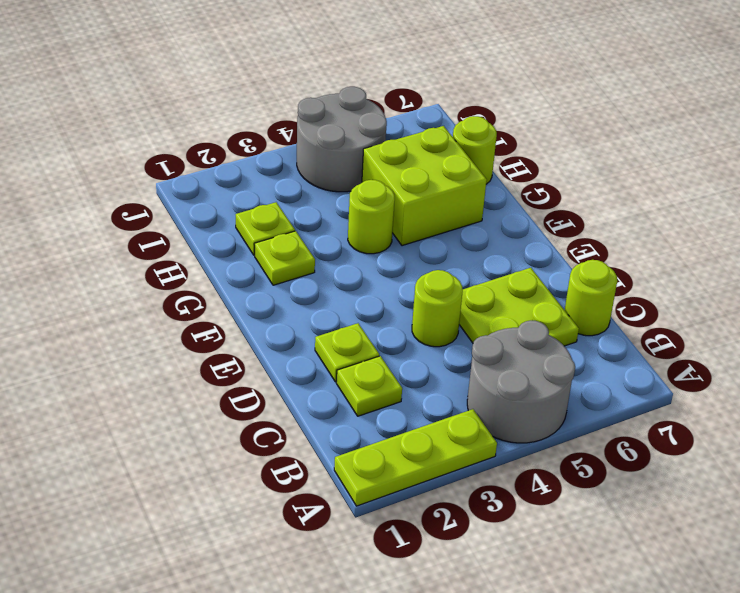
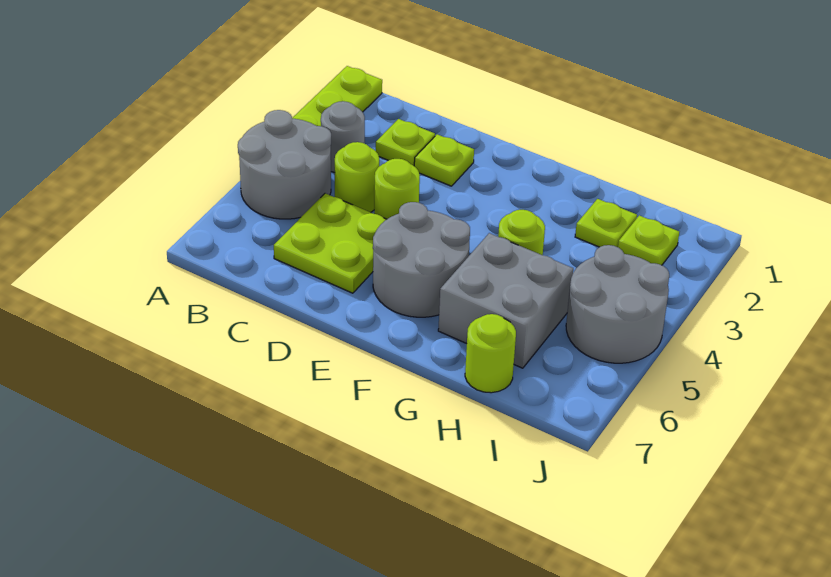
none -> grey 1x1 round brick [321,101,365,173]
lime 1x1 round brick [565,260,617,336] -> lime 1x1 round brick moved to [335,142,379,212]
none -> grey 2x2 round brick [373,202,470,317]
lime 1x1 plate [254,231,315,285] -> lime 1x1 plate moved to [618,215,679,265]
lime 2x2 brick [362,126,487,246] -> grey 2x2 brick [438,233,573,368]

